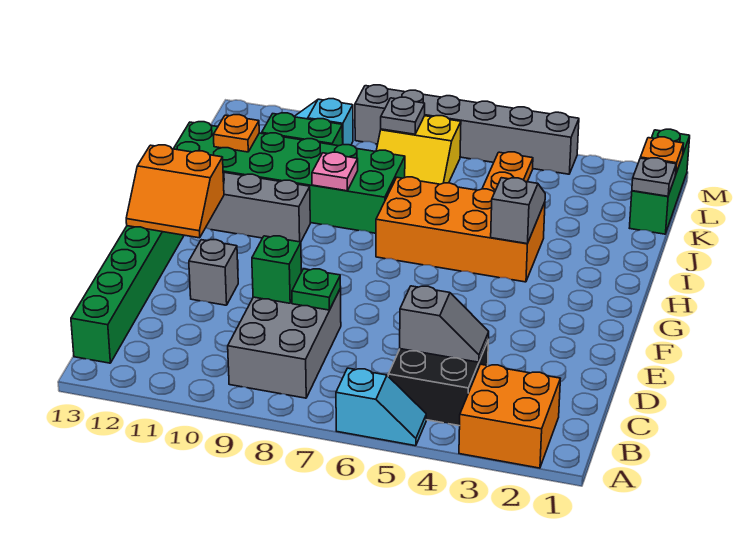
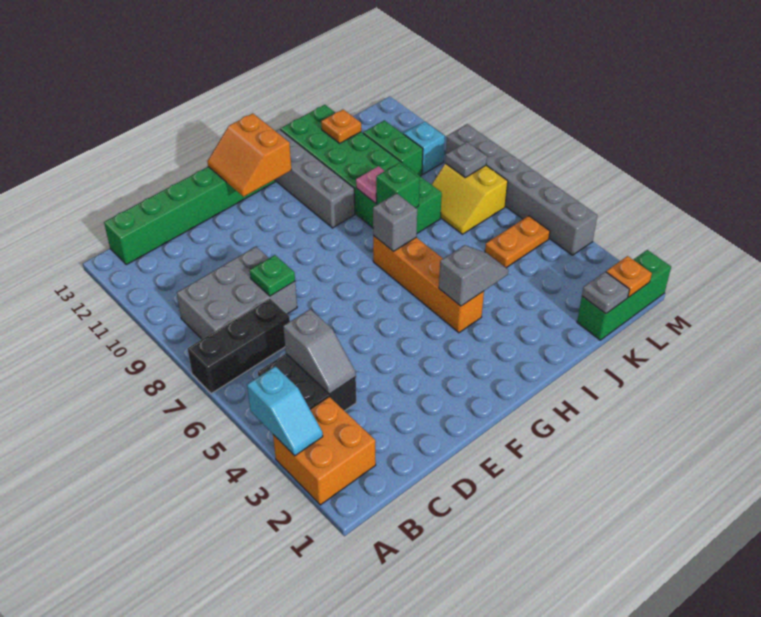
cyan 1x2 slope [336,368,426,446] -> cyan 1x2 slope moved to [247,366,323,456]
none -> black 1x3 brick [187,298,290,394]
green 1x1 brick [252,236,301,303] -> green 1x1 brick moved to [376,163,420,208]
grey 1x1 brick [189,240,238,305] -> grey 1x1 brick moved to [373,193,417,251]
orange 2x4 brick [376,177,545,282] -> orange 1x4 brick [373,236,484,333]

